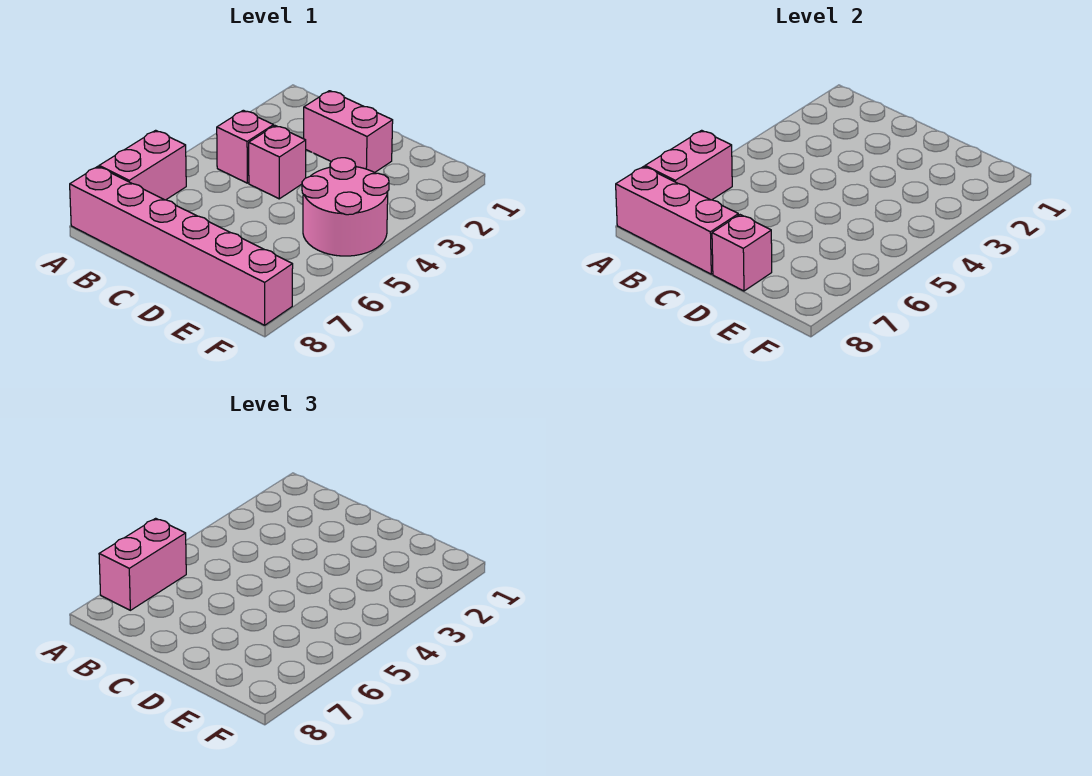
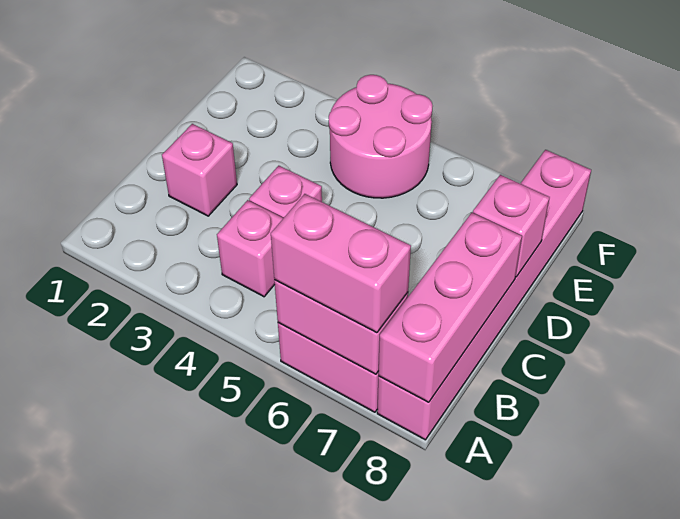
pink 1x2 brick [304,91,393,173] -> pink 1x1 brick [162,124,237,216]

